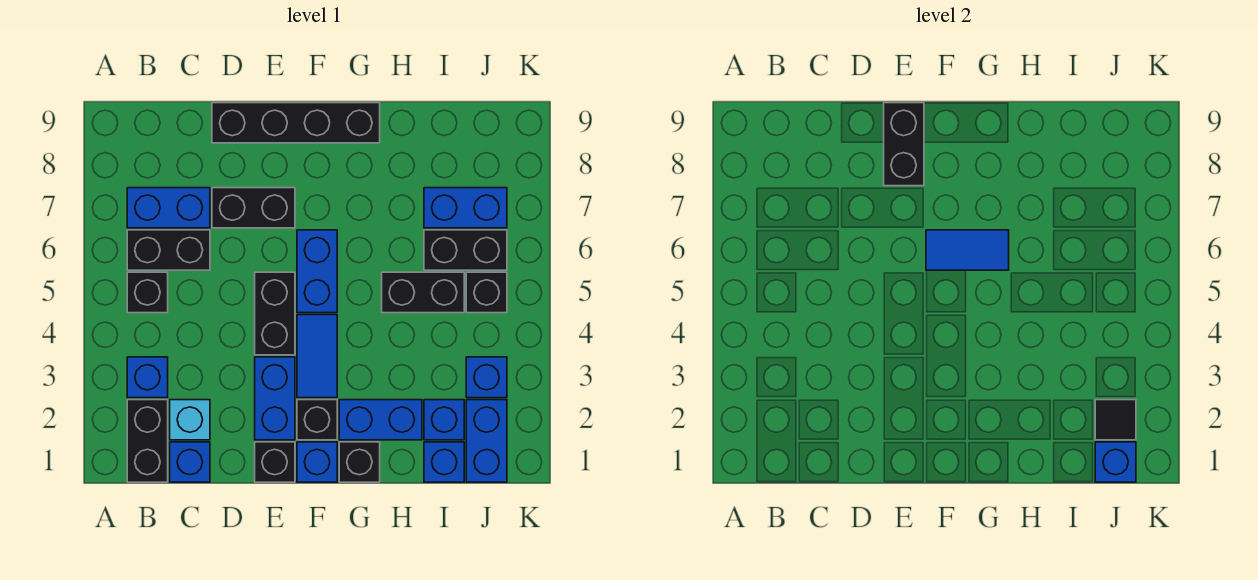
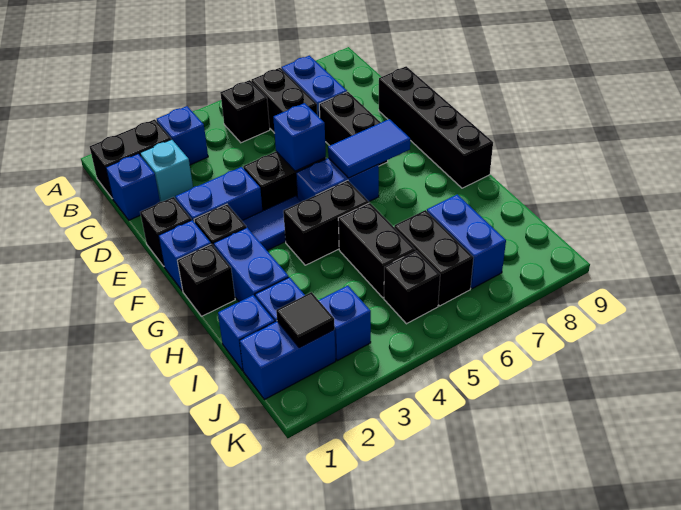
black 1x2 brick [884,103,924,186] -> black 1x2 brick moved to [283,180,369,265]
blue 1x2 tile [926,230,1009,270] -> blue 1x2 tile turned to [328,119,410,178]
blue 1x1 brick [1095,442,1136,482] -> blue 1x1 brick moved to [273,103,326,171]

